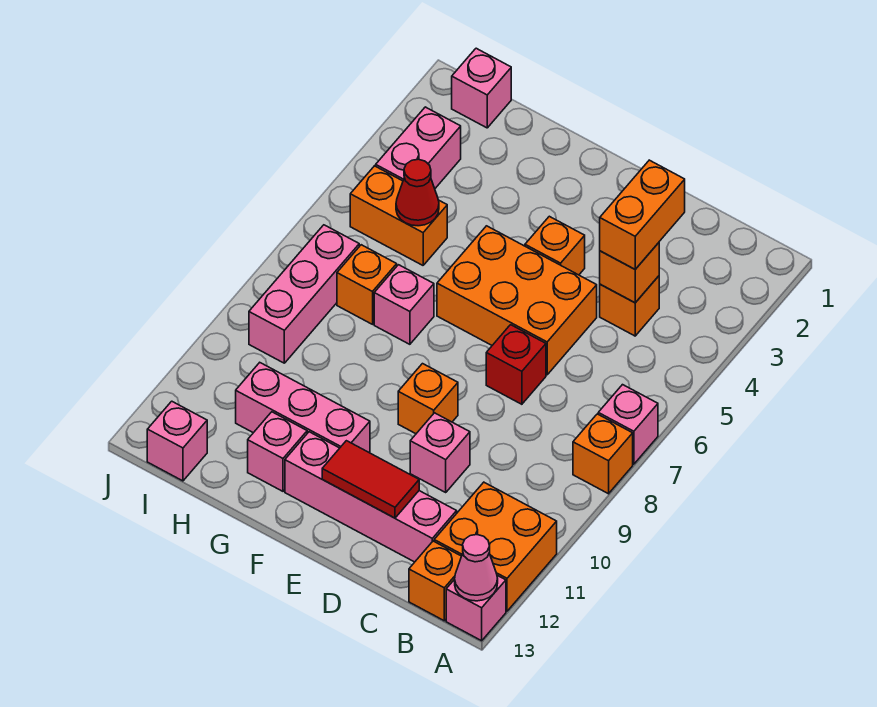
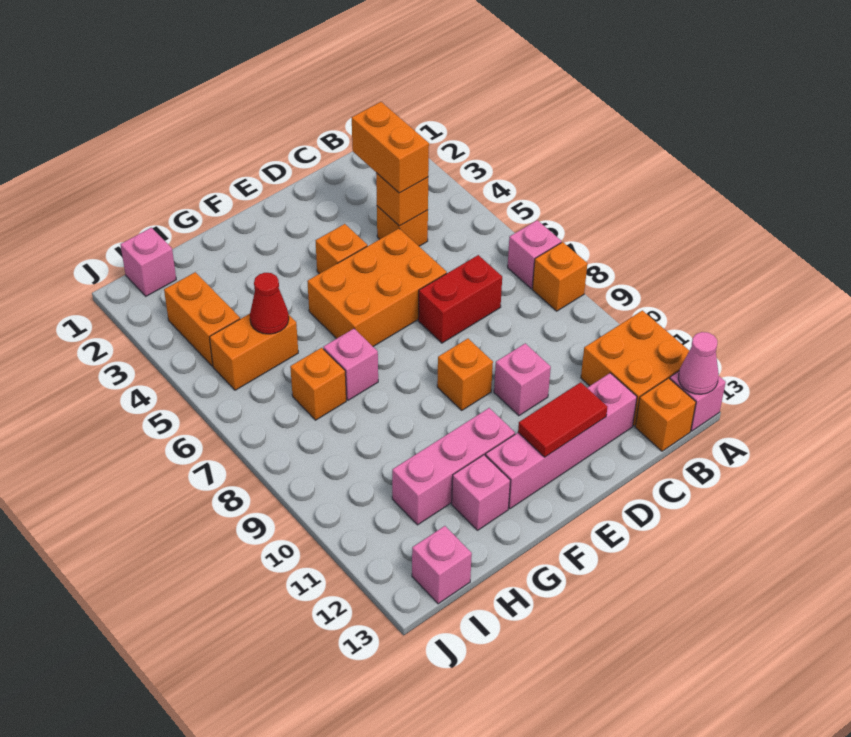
red 1x1 brick [486,325,546,404] -> red 1x2 brick [418,255,502,343]
pink 1x2 brick [376,107,461,188] -> orange 1x2 brick [164,272,240,366]
pink 1x3 brick [249,225,359,363] -> none

